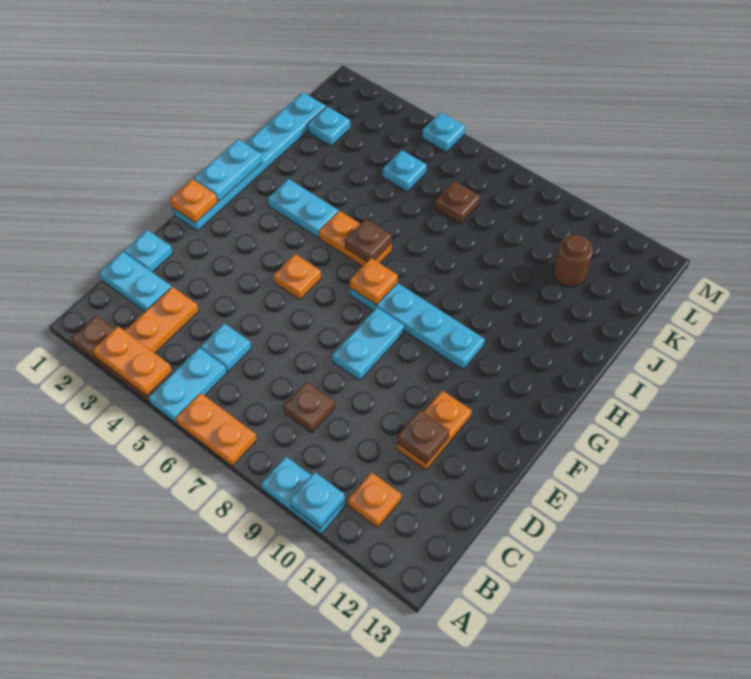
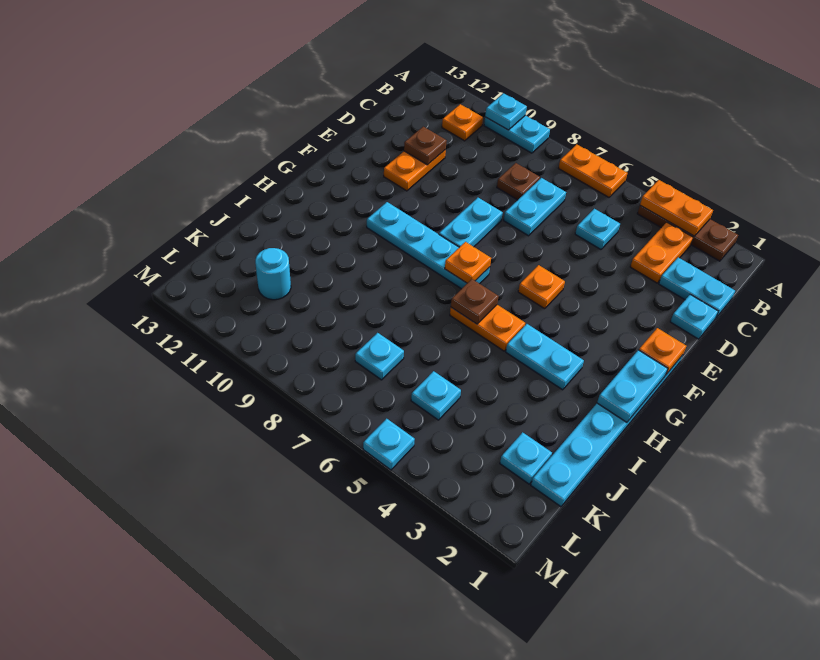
cyan 1x2 plate [149,348,227,423] -> cyan 1x2 plate moved to [504,178,566,236]
brown 1x1 plate [435,181,480,224] -> cyan 1x1 plate [355,333,404,380]
brown 1x1 round brick [553,235,593,287] -> cyan 1x1 round brick [255,248,291,300]

